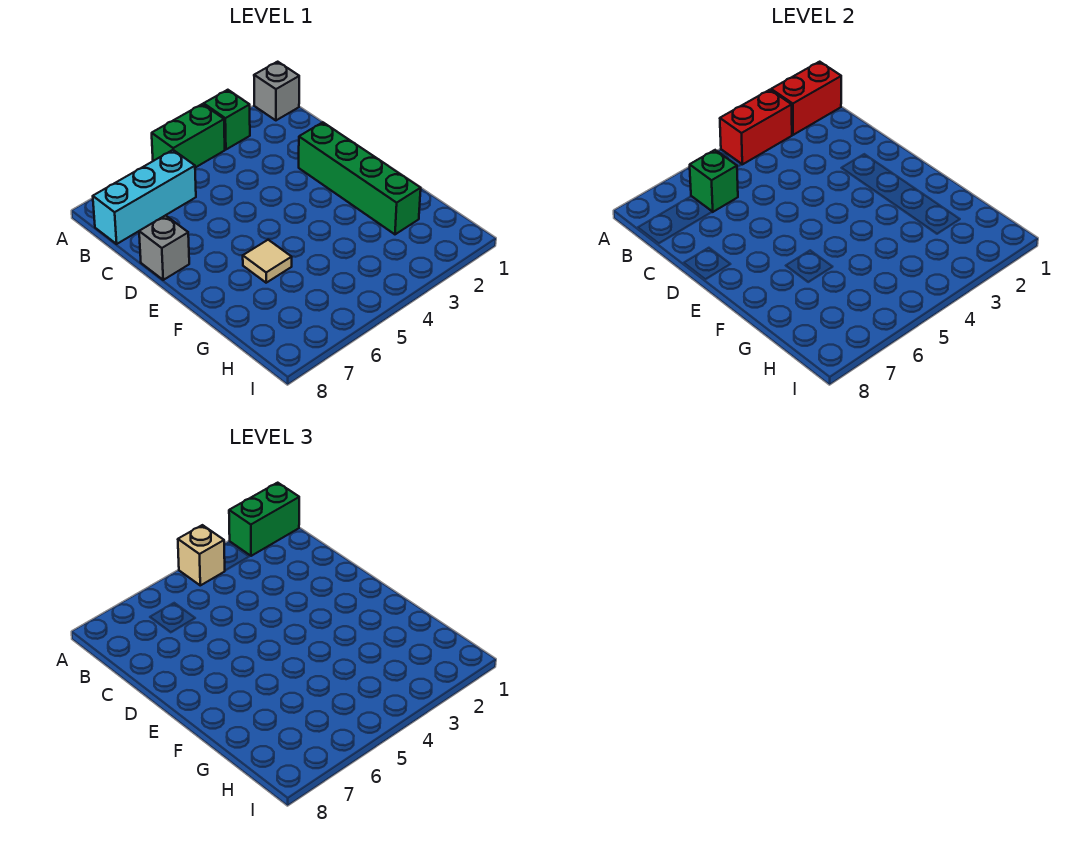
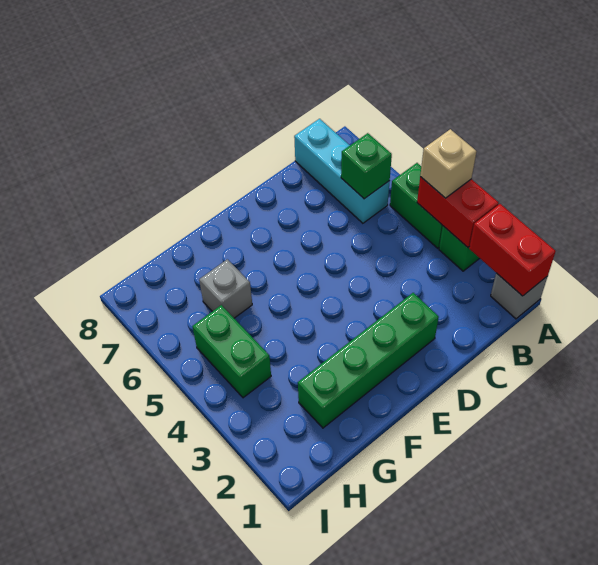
green 1x2 brick [229,483,299,556] -> green 1x2 brick moved to [193,305,271,398]
grey 1x1 brick [139,215,189,280] -> grey 1x1 brick moved to [199,259,252,318]
tan 1x1 tile [243,240,292,283] -> none

